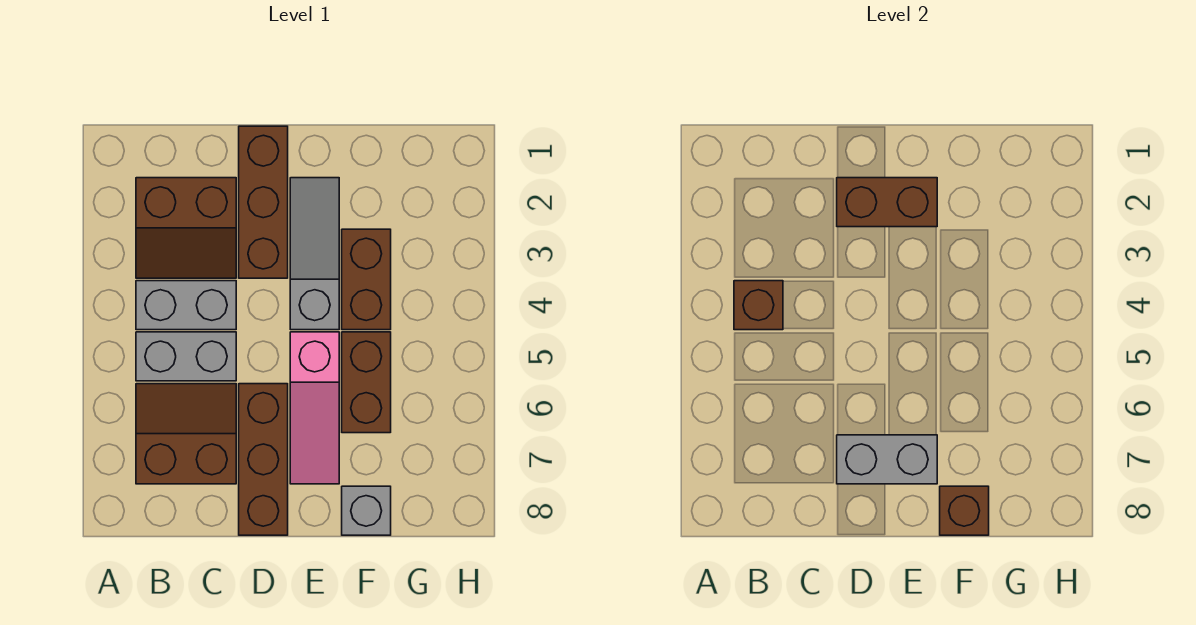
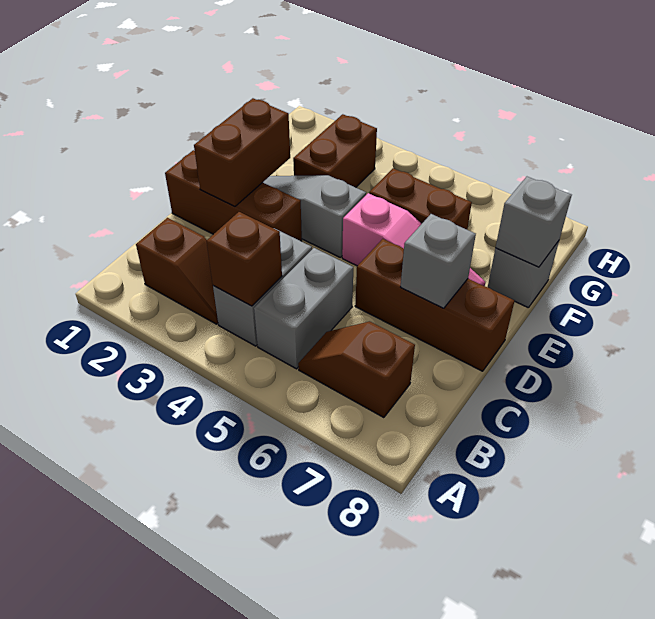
brown 2x2 slope [136,178,236,278] -> brown 1x2 slope [136,218,218,324]
brown 2x2 slope [136,384,236,484] -> brown 1x2 slope [298,322,415,418]
grey 1x2 brick [837,435,937,484] -> grey 1x1 brick [401,214,476,308]
brown 1x2 brick [342,229,391,330] -> brown 1x2 brick turned to [293,114,377,187]
brown 1x1 brick [940,486,989,535] -> grey 1x1 brick [496,177,572,267]

